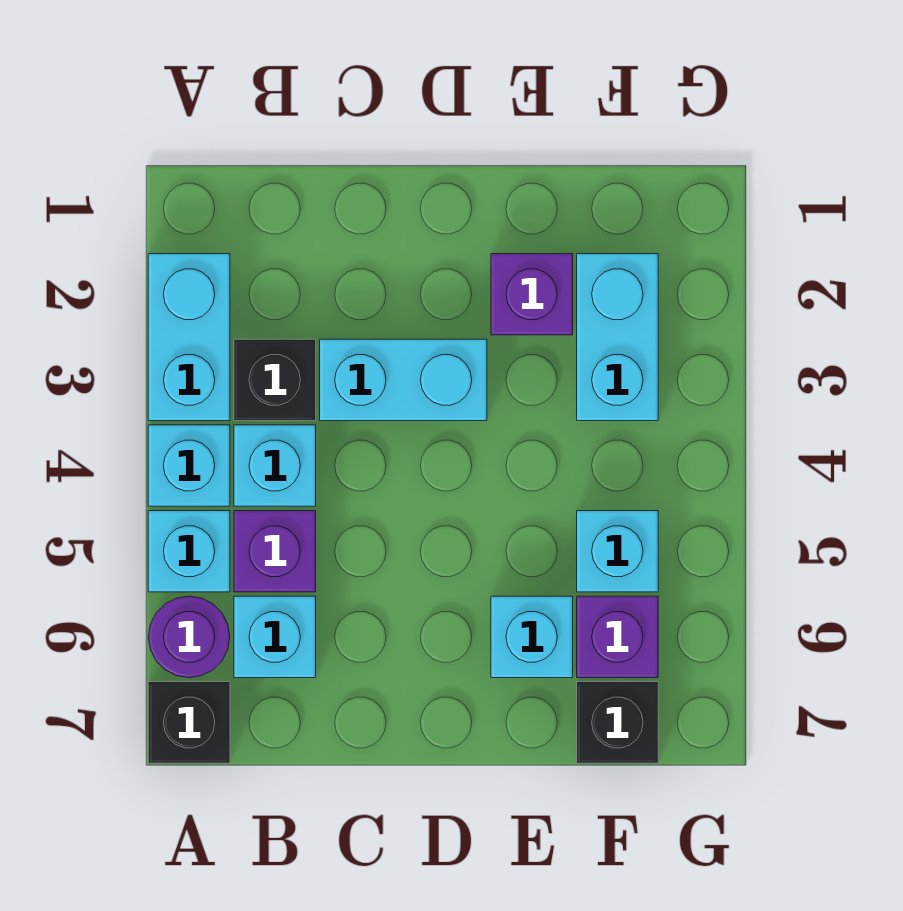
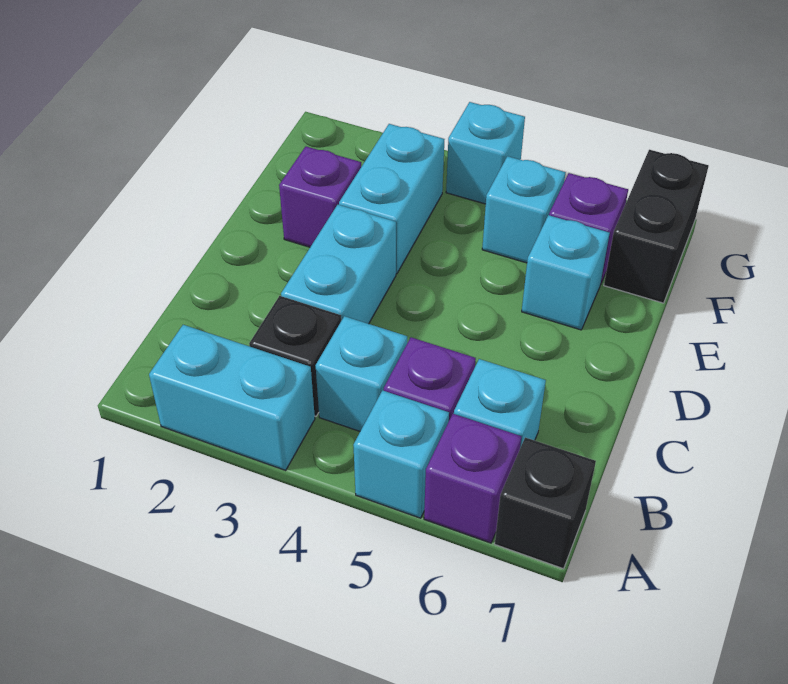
cyan 1x1 brick [148,425,230,506] -> cyan 1x1 brick moved to [446,102,525,204]
purple 1x1 round brick [148,596,230,678] -> purple 1x1 brick [424,414,521,543]
cyan 1x2 brick [577,254,658,421] -> cyan 1x2 brick turned to [339,124,444,274]
black 1x1 brick [577,682,658,763] -> black 1x2 brick [604,150,709,303]

